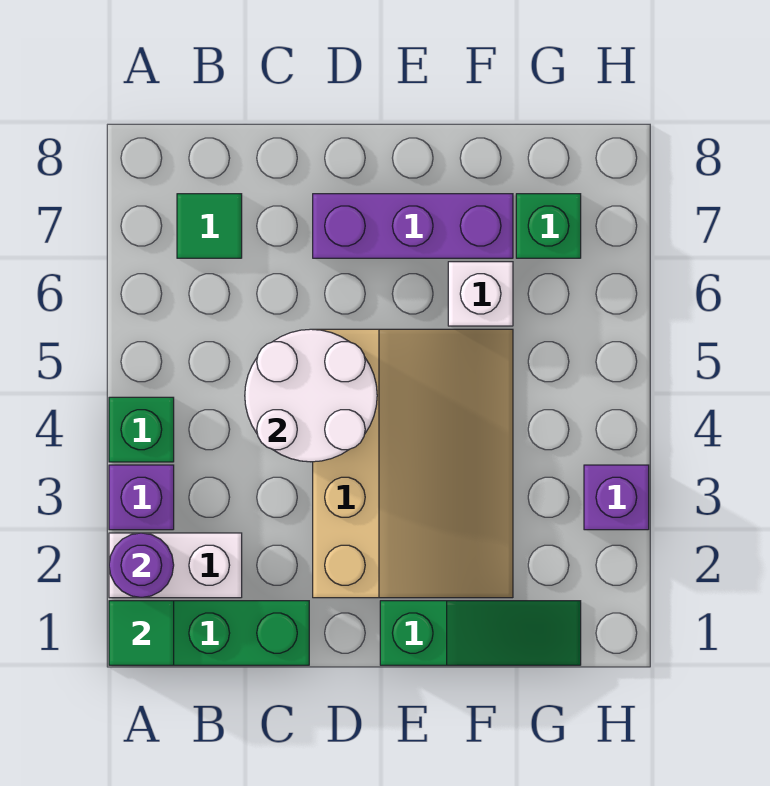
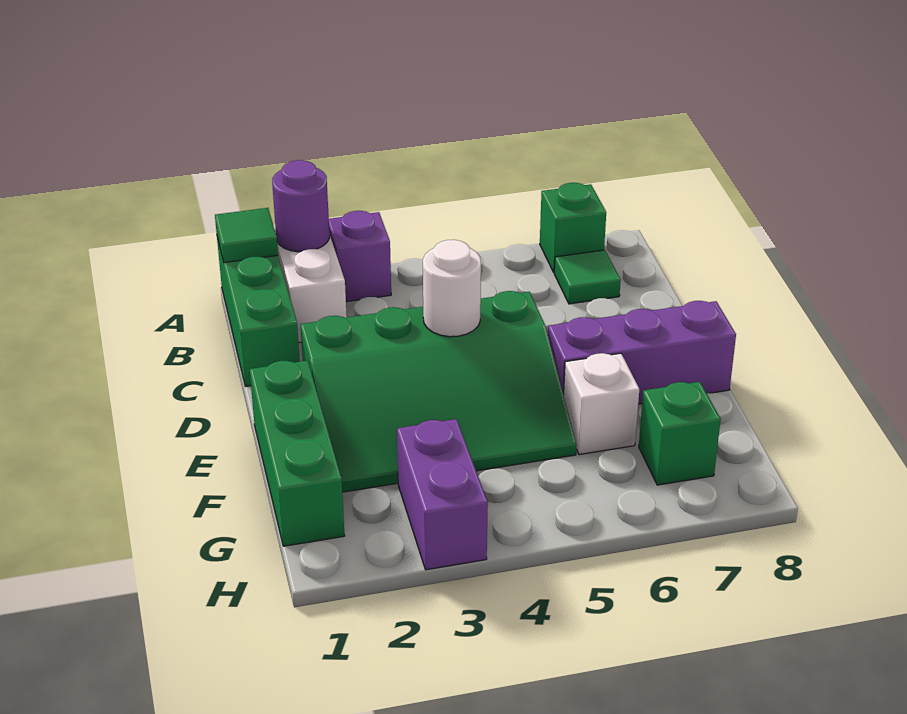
green 1x1 brick [109,397,174,462] -> green 1x1 brick moved to [540,183,606,272]
white 2x2 round brick [245,329,377,462] -> white 1x1 round brick [423,240,481,337]
tan 3x4 slope [313,329,513,598] -> green 3x4 slope [300,291,577,492]
purple 1x3 brick [313,194,513,258] -> purple 1x3 brick turned to [548,301,736,404]
green 1x3 slope [380,601,581,665] -> green 1x3 brick [250,360,345,546]
purple 1x1 brick [584,465,649,530] -> purple 1x2 brick [397,419,488,570]

